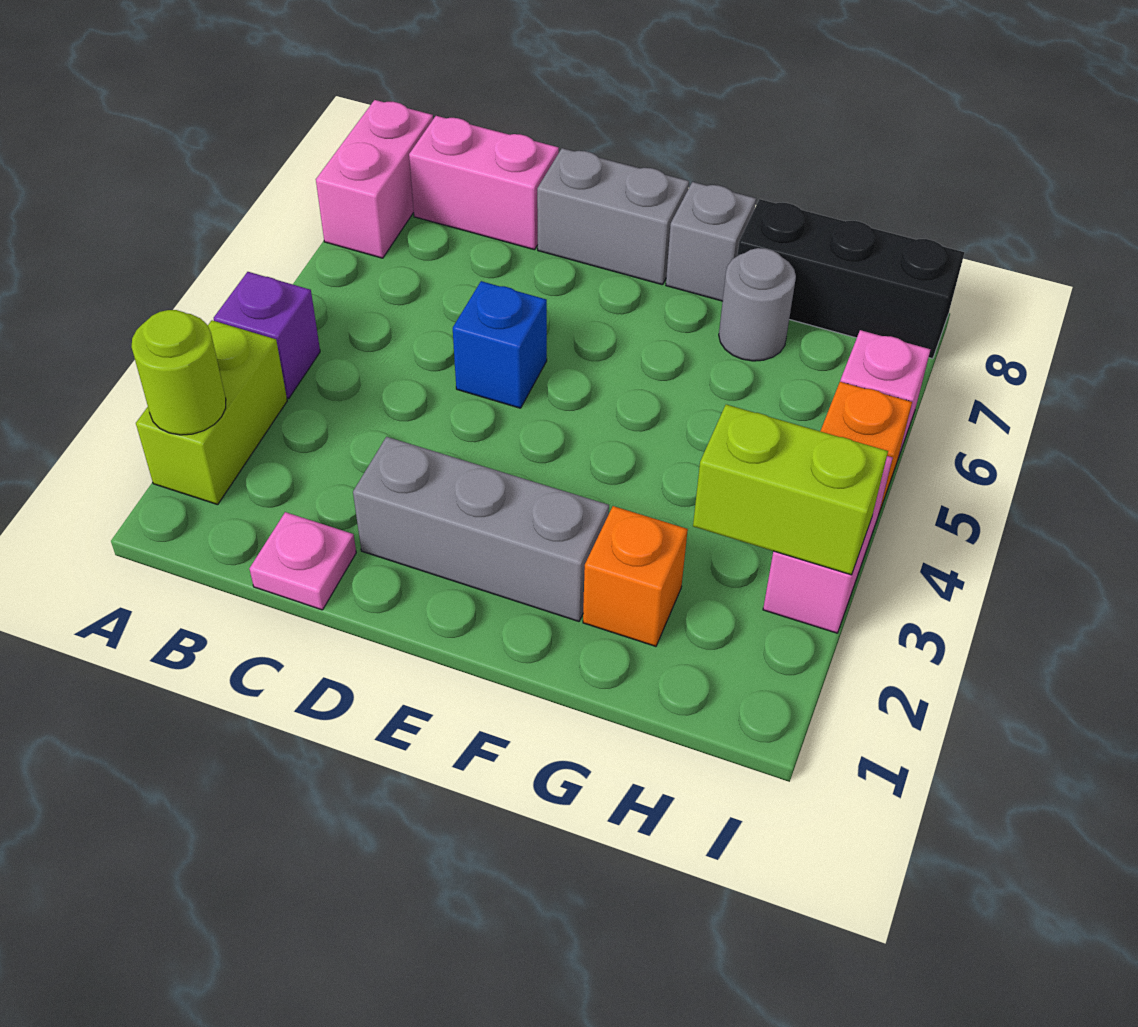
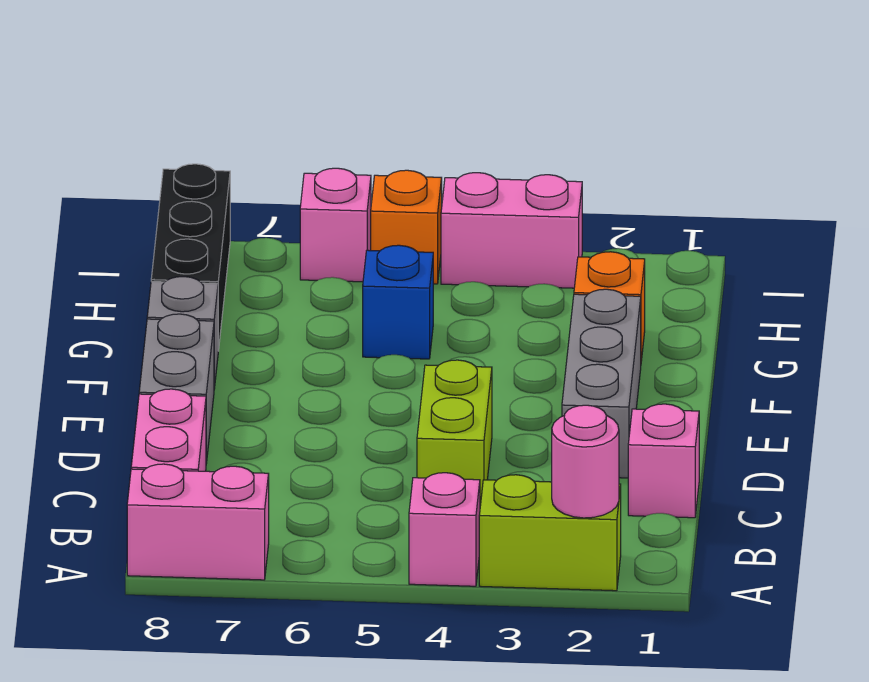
lime 1x1 round brick [132,310,226,435] -> pink 1x1 round brick [552,405,619,518]
purple 1x1 brick [214,272,320,398] -> pink 1x1 brick [409,473,480,586]
pink 1x1 plate [249,512,356,610] -> pink 1x1 brick [628,404,699,518]
blue 1x1 brick [453,281,547,408] -> blue 1x1 brick moved to [363,245,433,359]
grey 1x1 round brick [719,248,796,361] -> none
lime 1x2 brick [693,404,888,575] -> lime 1x2 brick moved to [417,360,492,506]

